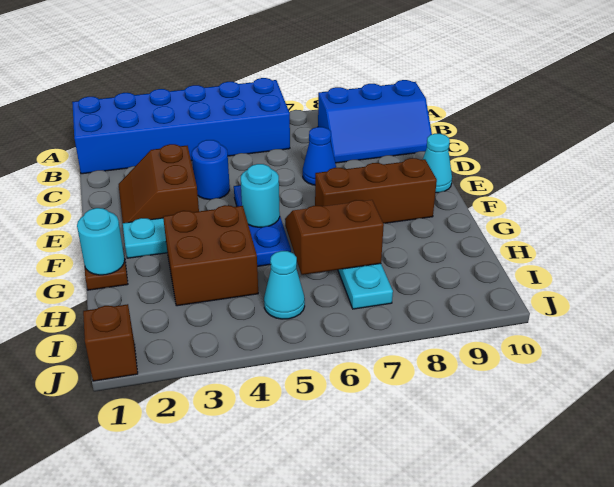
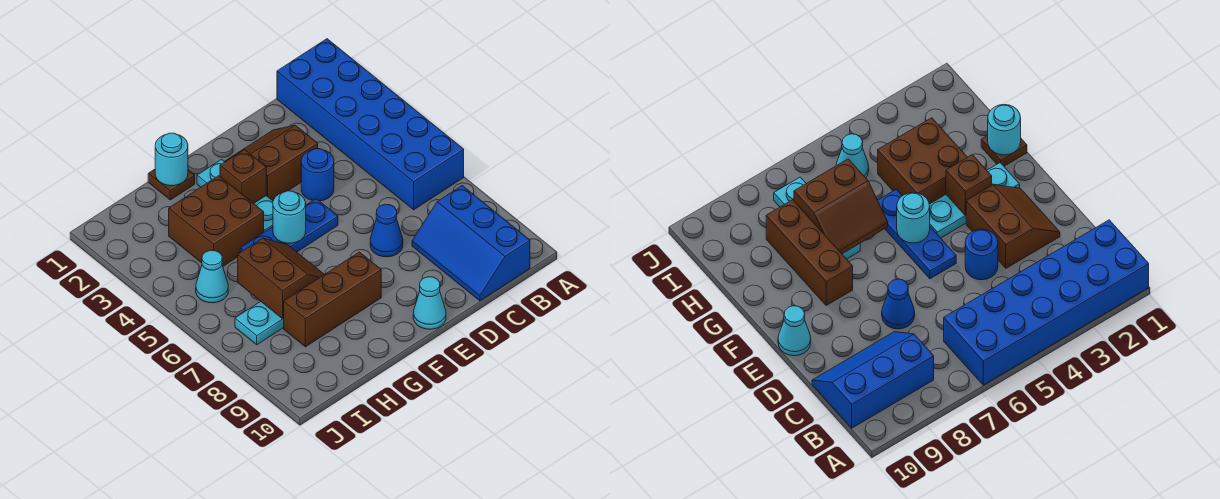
brown 1x3 brick [315,158,437,223] -> brown 1x3 brick turned to [283,252,381,347]
brown 1x1 brick [83,304,138,381] -> brown 1x1 brick moved to [220,150,266,204]

